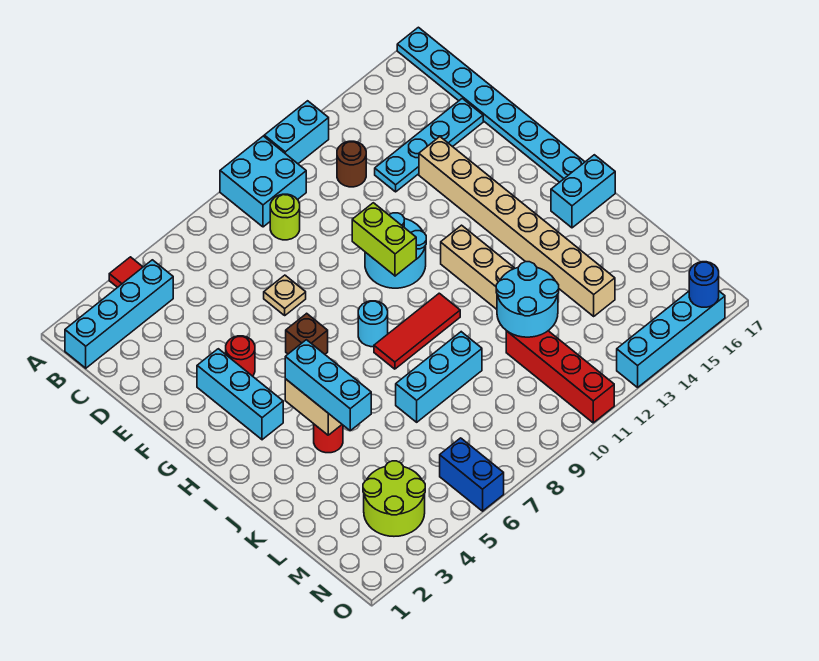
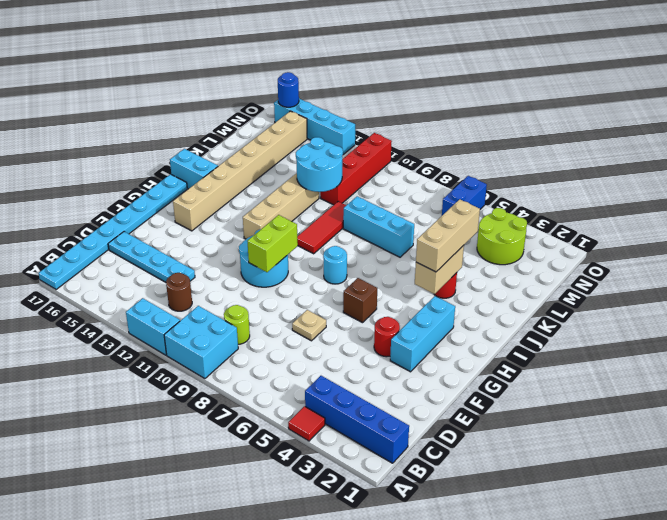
cyan 1x4 brick [65,260,173,368] -> blue 1x4 brick [305,376,409,463]
tan 1x8 brick [419,137,615,316] -> tan 1x8 brick moved to [173,111,307,231]
cyan 1x3 brick [285,340,371,431] -> tan 1x3 brick [416,199,480,272]
red 1x3 tile [374,293,460,369] -> red 1x3 tile turned to [297,201,346,254]

